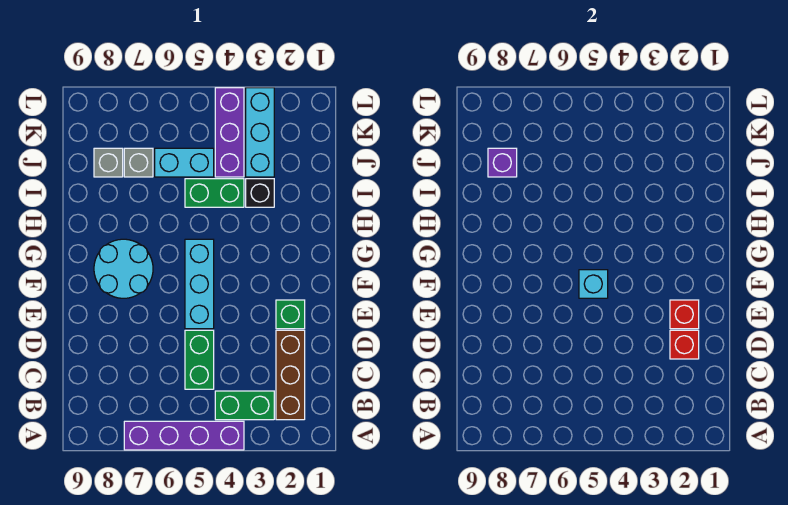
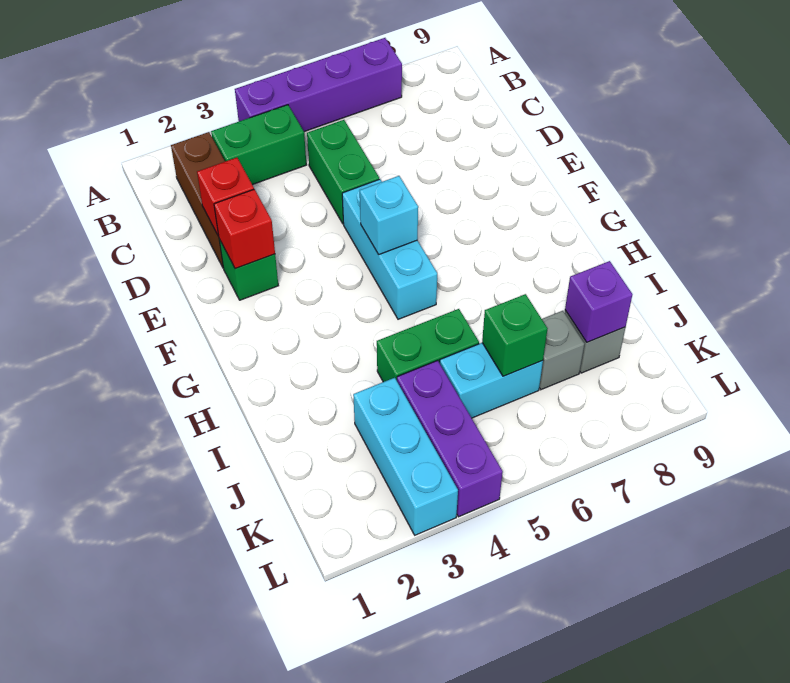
cyan 2x2 round brick [94,239,153,298] -> none
black 1x1 brick [246,179,274,207] -> none
none -> green 1x1 brick [482,294,548,376]

